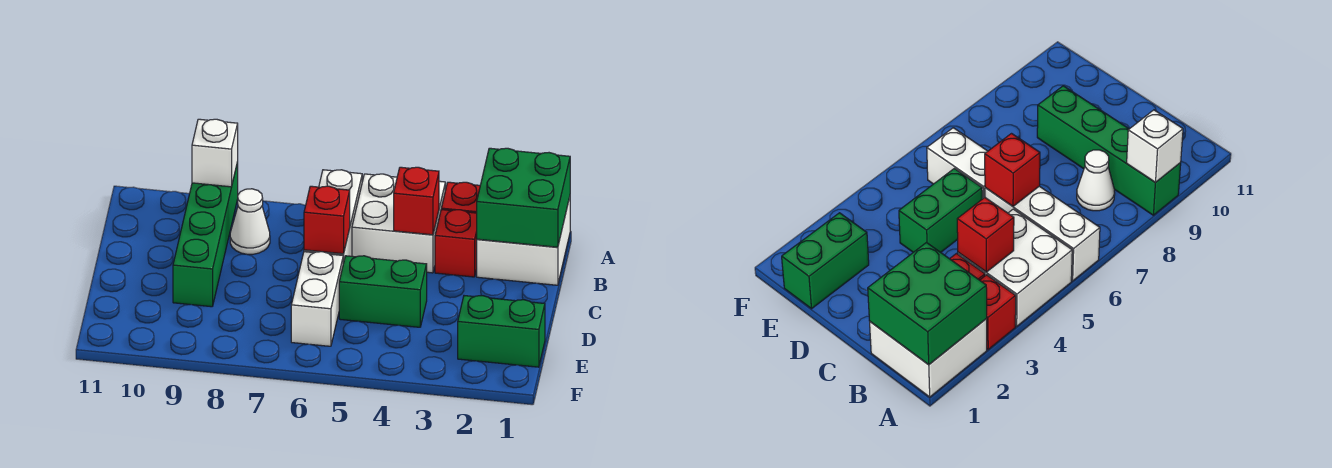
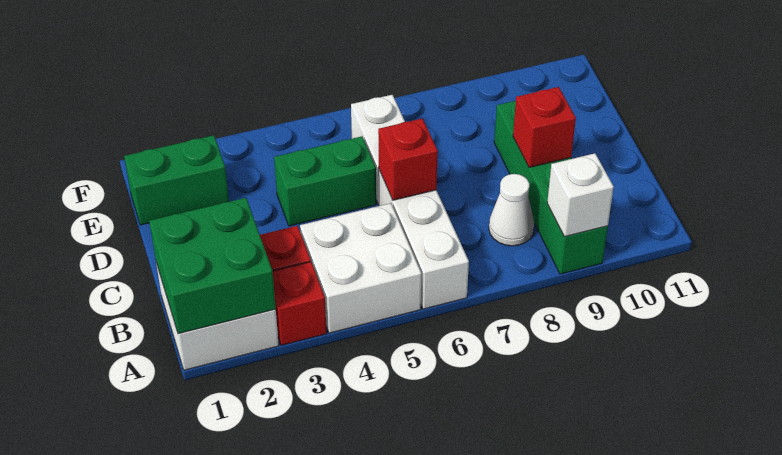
red 1x1 brick [394,167,439,235] -> red 1x1 brick moved to [513,87,576,167]

